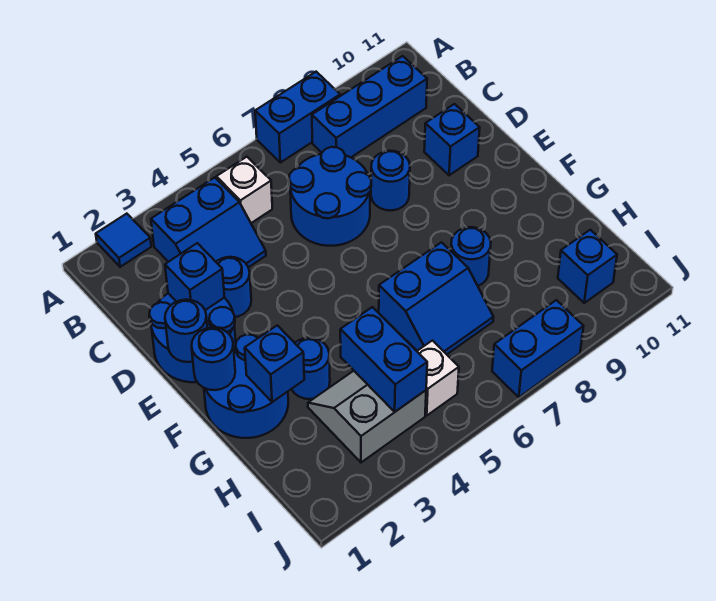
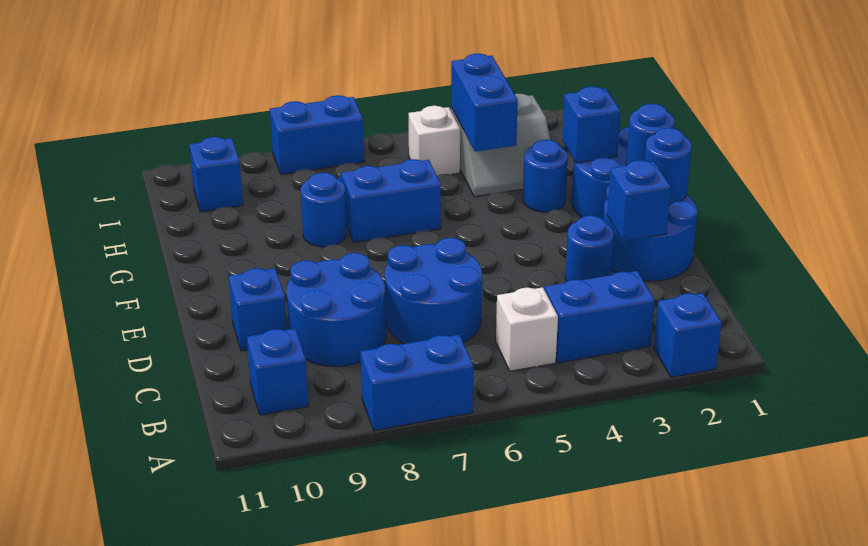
blue 1x1 tile [96,214,151,267] -> blue 1x1 brick [654,293,722,377]
blue 1x3 brick [312,56,427,157] -> blue 1x1 brick [247,329,308,415]
blue 1x1 round brick [371,151,410,211] -> blue 2x2 round brick [287,253,386,366]

